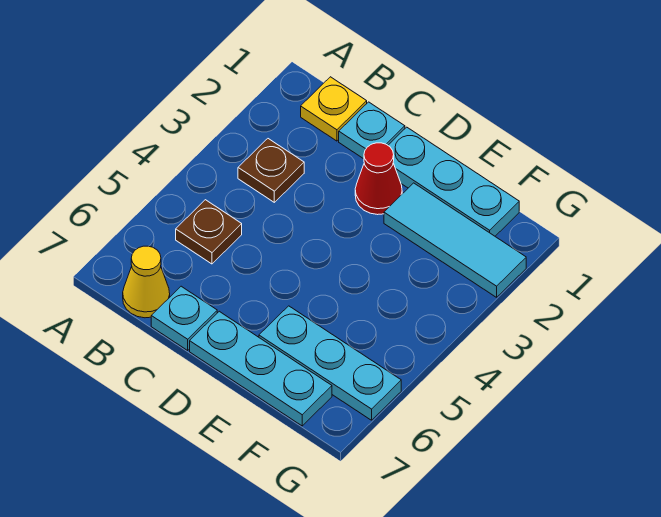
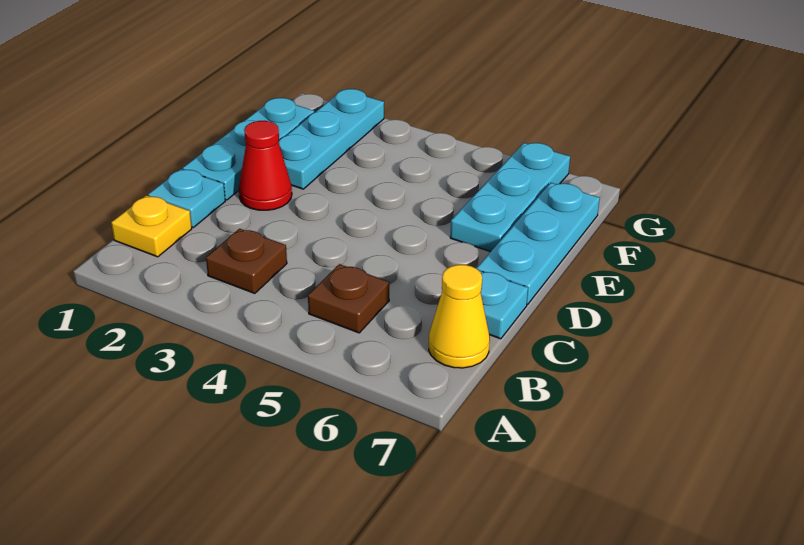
cyan 1x3 tile [384,183,526,297] -> cyan 1x3 plate [279,89,384,189]

